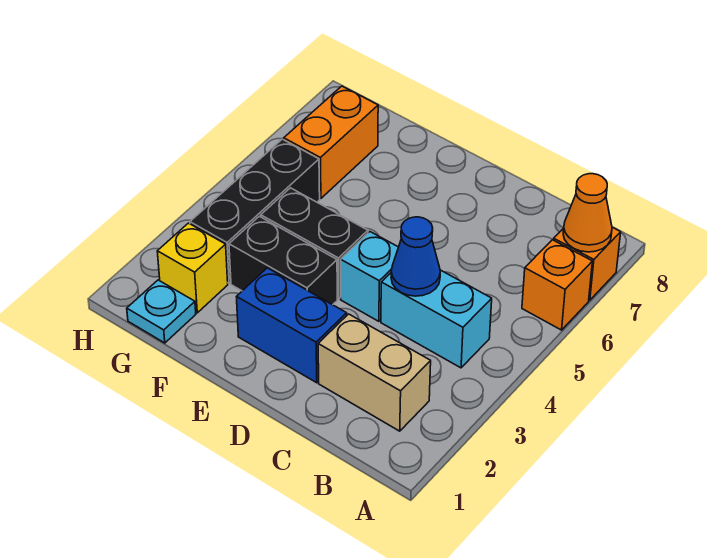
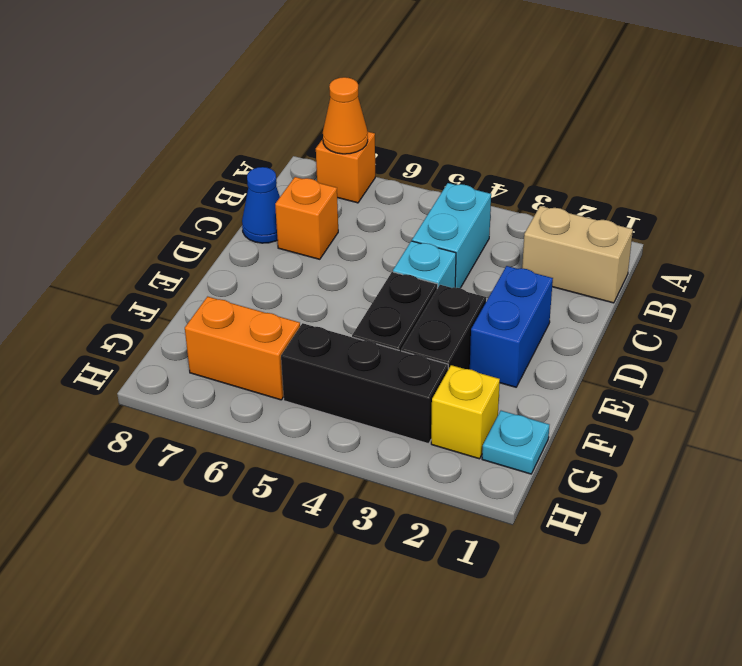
orange 1x1 brick [522,240,593,330] -> orange 1x1 brick moved to [275,177,338,259]
tan 1x2 brick [318,314,431,431] -> tan 1x2 brick turned to [522,206,633,303]
blue 1x1 cone [391,217,440,296] -> blue 1x1 cone moved to [242,167,280,243]

